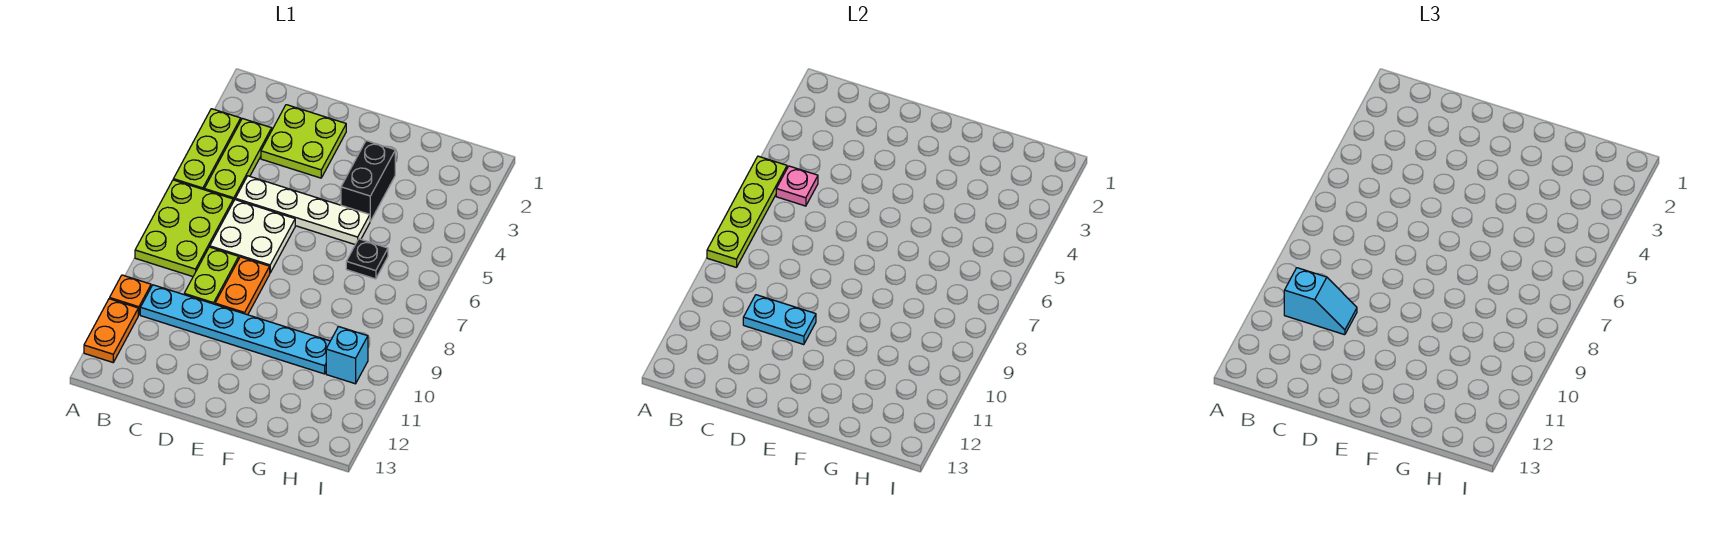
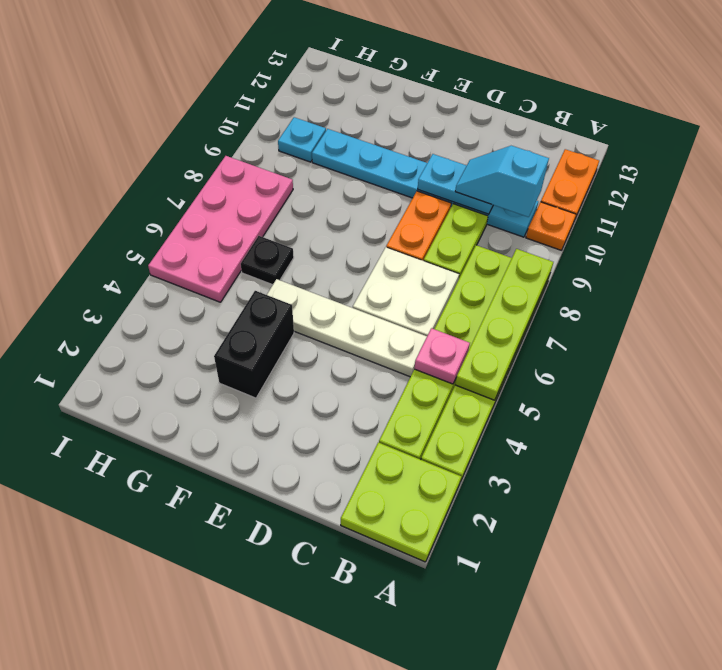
lime 2x2 plate [261,105,346,178] -> lime 2x2 plate moved to [341,442,461,562]
none -> pink 2x4 plate [148,156,293,302]
cyan 1x1 brick [326,327,368,384] -> cyan 1x1 plate [278,117,326,162]

